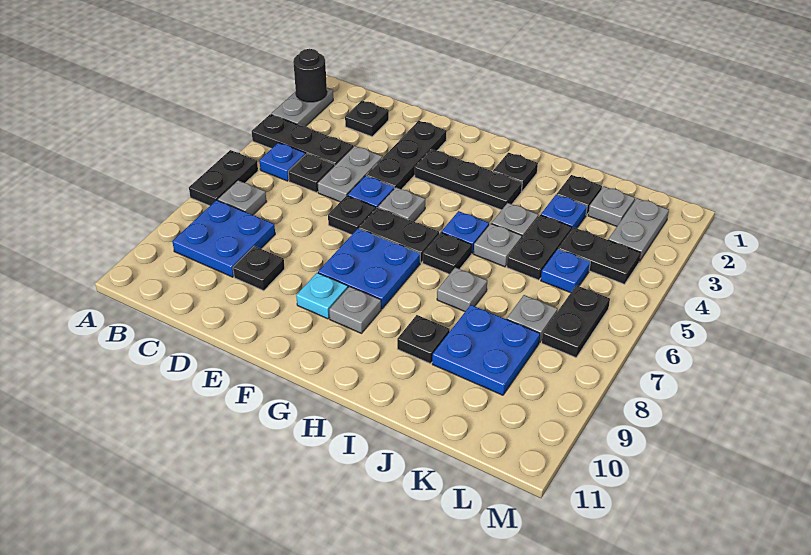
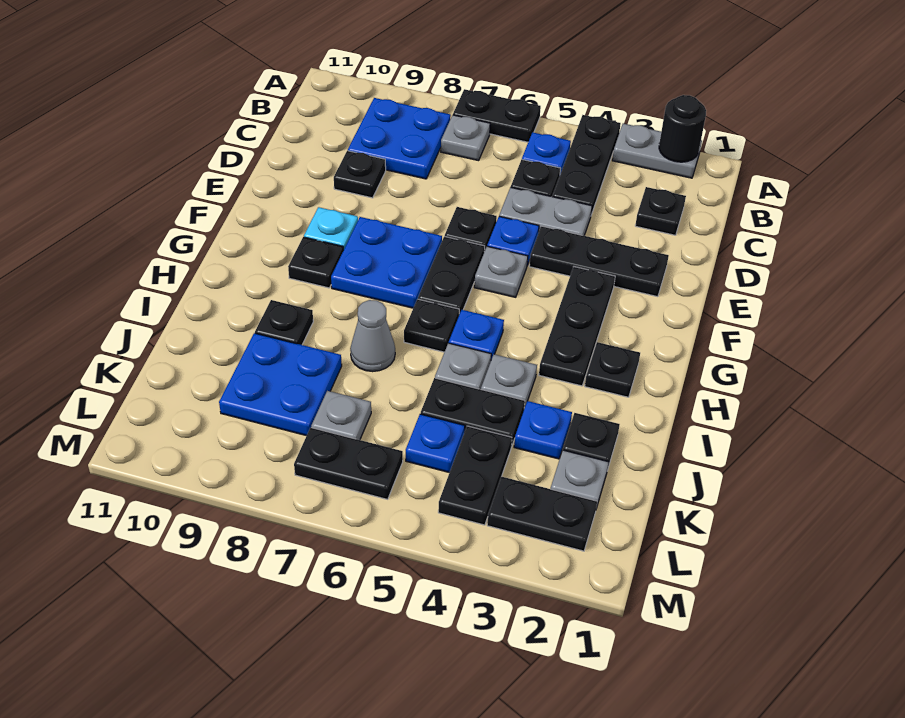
grey 1x1 plate [329,286,381,333] -> black 1x1 plate [288,237,343,288]
grey 1x1 plate [437,267,487,311] -> grey 1x1 cone [350,300,395,372]
grey 1x2 plate [608,198,669,262] -> black 1x2 plate [487,476,597,551]

